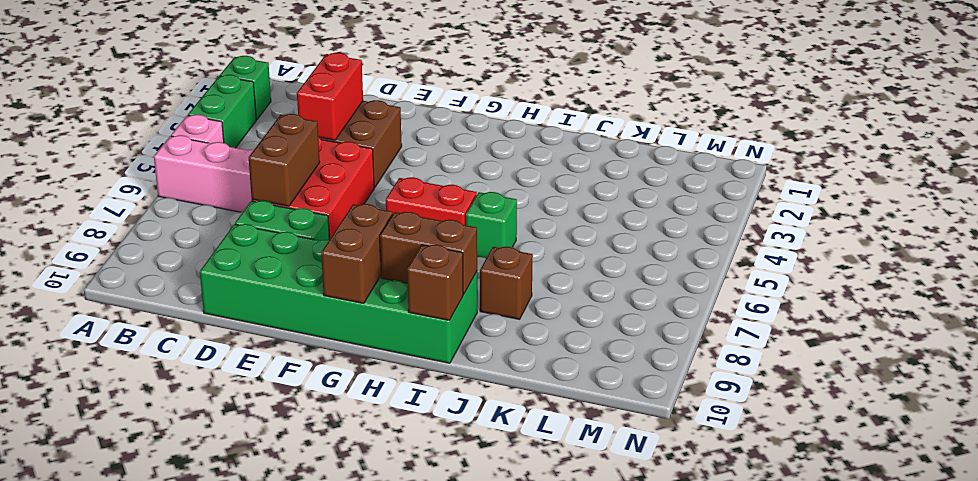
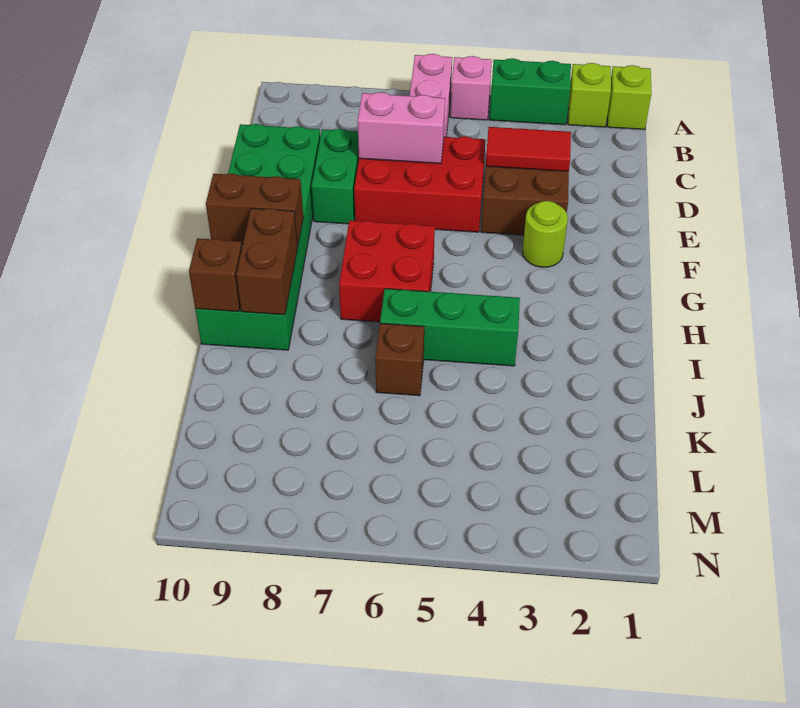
none -> lime 1x1 brick [607,65,652,130]
green 1x1 brick [220,56,271,120] -> lime 1x1 brick [568,63,611,127]
red 1x2 brick [297,53,363,140] -> red 1x2 tile [486,127,571,171]
brown 1x2 brick [248,114,320,206] -> pink 1x2 brick [358,92,445,164]
none -> lime 1x1 round brick [523,201,568,267]
red 1x2 brick [386,177,477,225] -> red 2x2 brick [339,220,435,322]
green 1x1 brick [466,192,517,258] -> green 1x3 brick [380,289,520,366]
brown 1x1 brick [480,247,533,319] -> brown 1x1 brick moved to [375,323,424,396]

